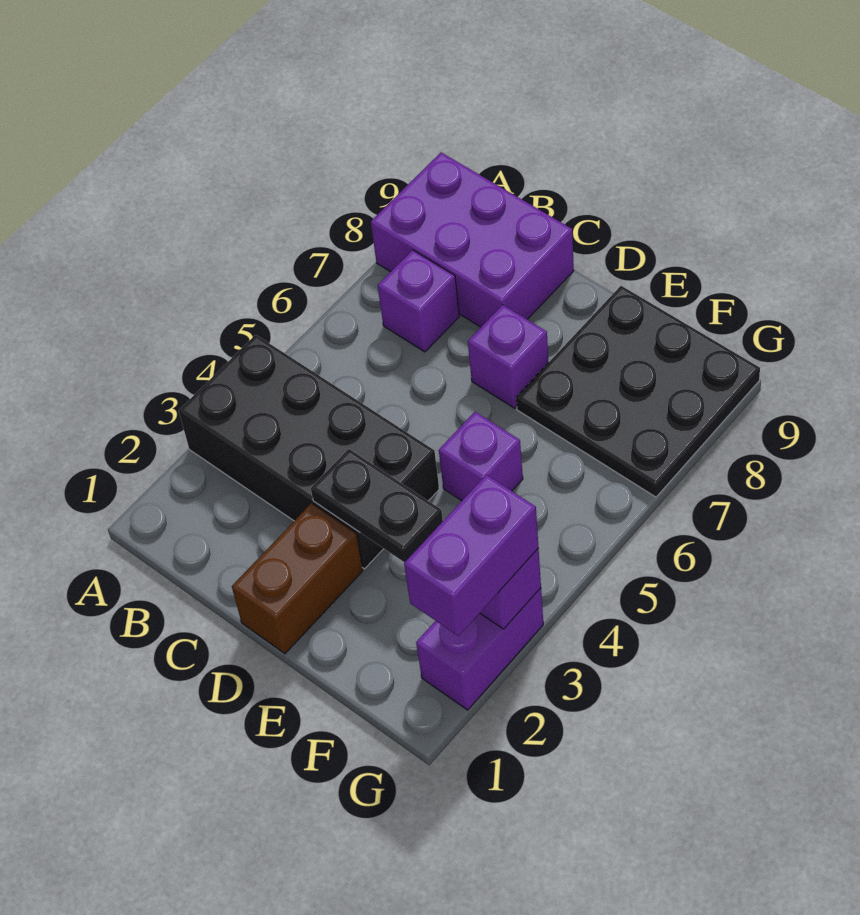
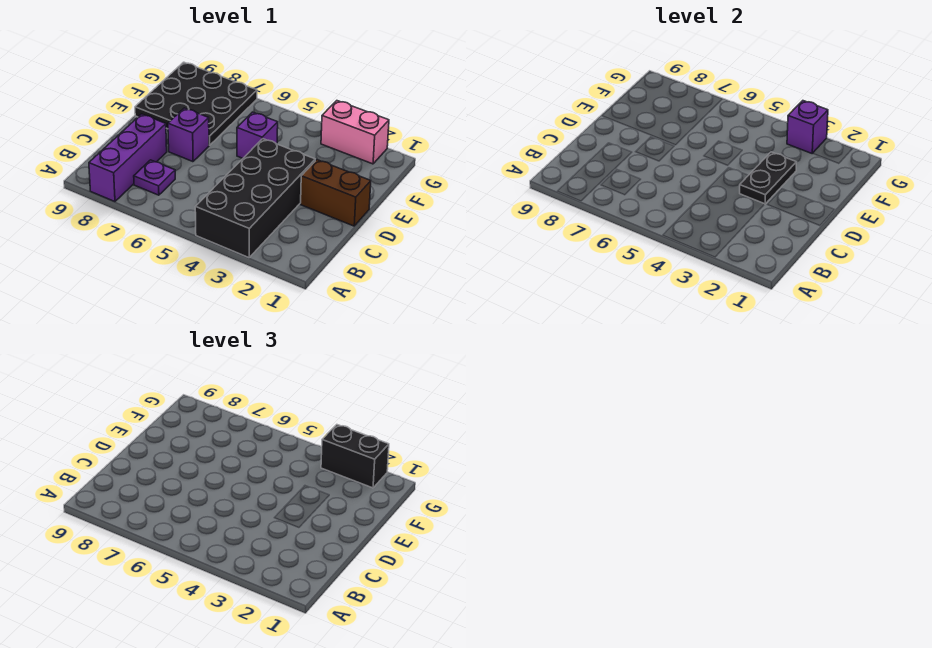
purple 2x3 brick [371,153,574,327] -> purple 1x3 brick [89,114,167,202]
purple 1x1 brick [378,250,459,352] -> purple 1x1 plate [134,160,175,195]
purple 1x2 brick [416,588,543,710] -> pink 1x2 brick [321,101,389,164]
purple 1x2 brick [404,475,539,636] -> black 1x2 brick [321,425,389,488]

